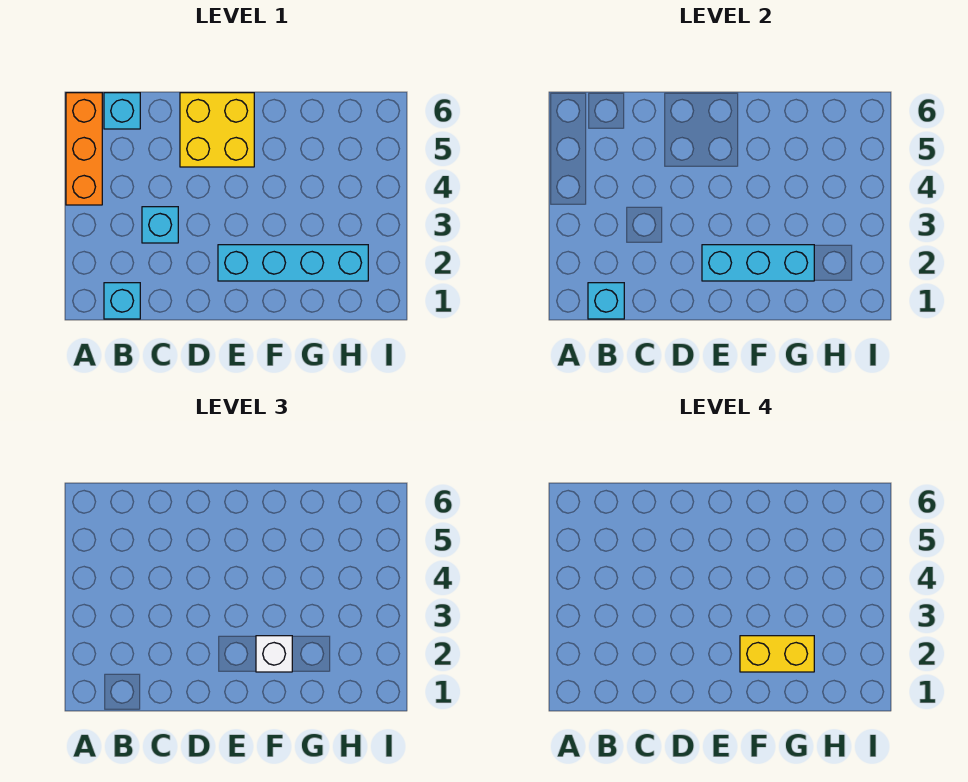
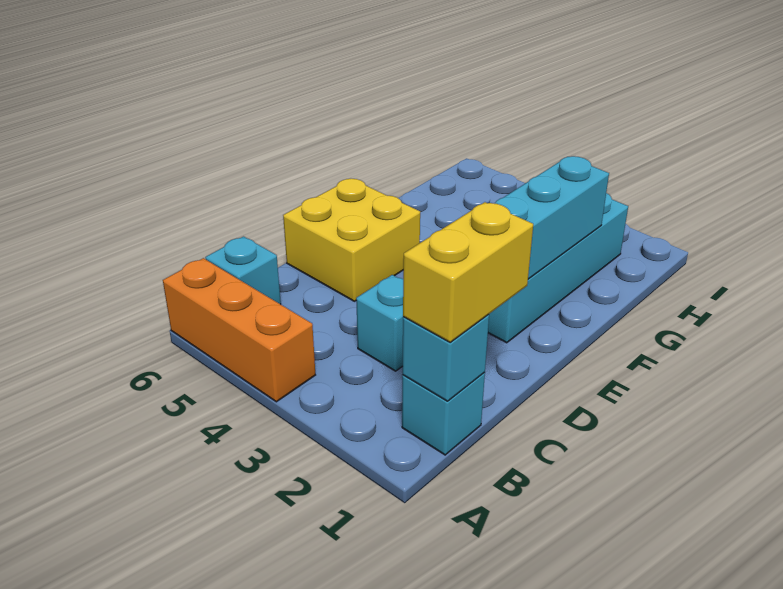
white 1x1 brick [256,636,292,672] -> none
yellow 1x2 brick [740,636,814,672] -> yellow 1x2 brick moved to [403,202,533,342]

